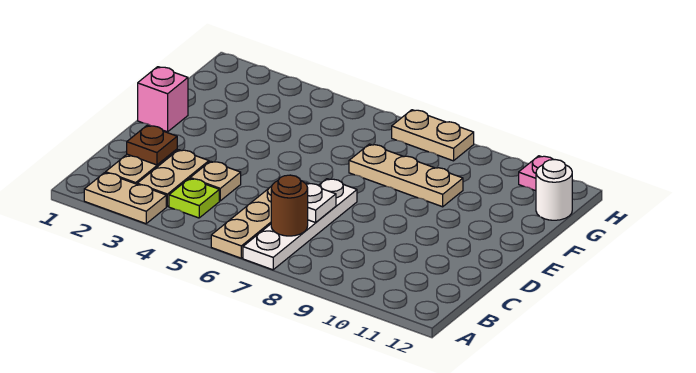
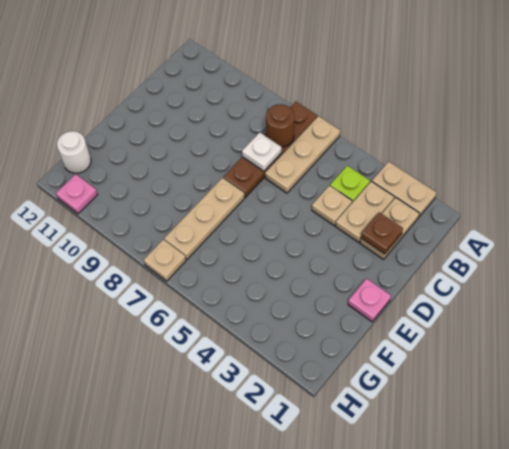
white 1x4 plate [243,179,357,270] -> brown 1x4 plate [223,102,317,197]
pink 1x1 brick [138,67,188,132] -> pink 1x1 plate [348,278,391,322]
tan 1x3 plate [349,144,463,207] -> tan 1x3 plate turned to [164,178,245,259]
tan 1x2 plate [392,110,474,161] -> tan 1x1 plate [144,239,186,281]

